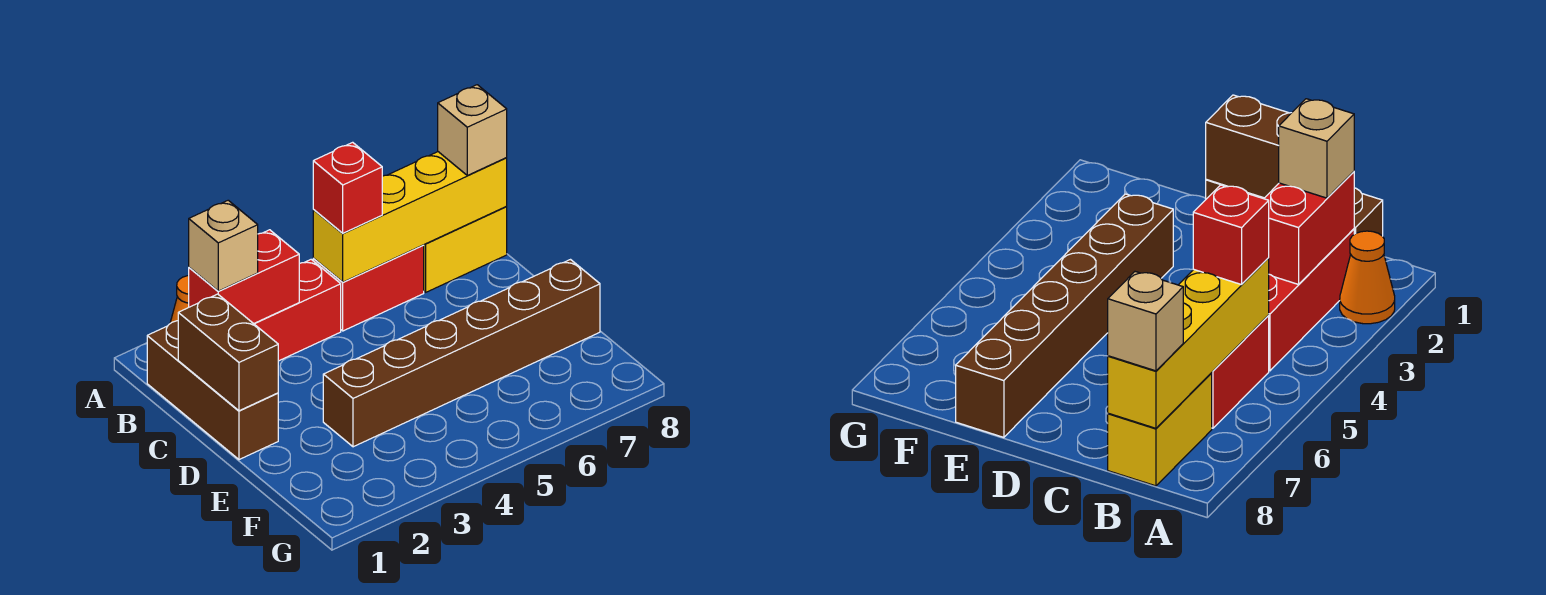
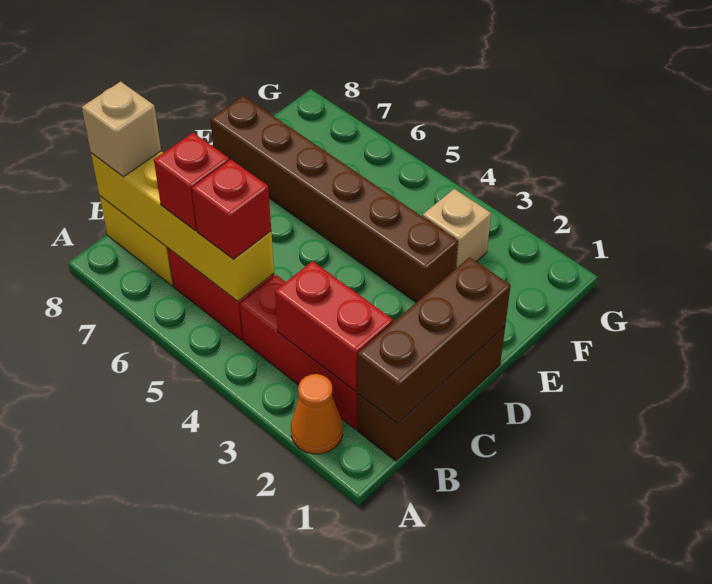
tan 1x1 brick [189,200,258,291] -> tan 1x1 brick moved to [422,189,491,268]
none -> red 1x1 brick [154,133,229,231]
brown 1x2 brick [178,294,278,411] -> brown 1x3 brick [358,257,511,424]

